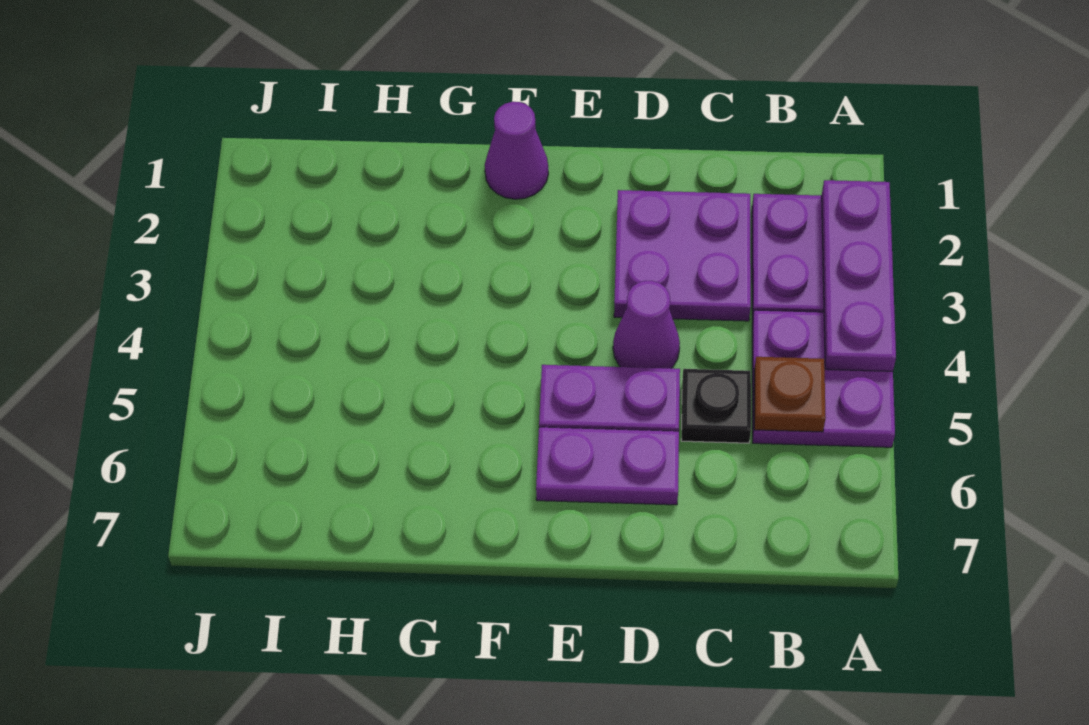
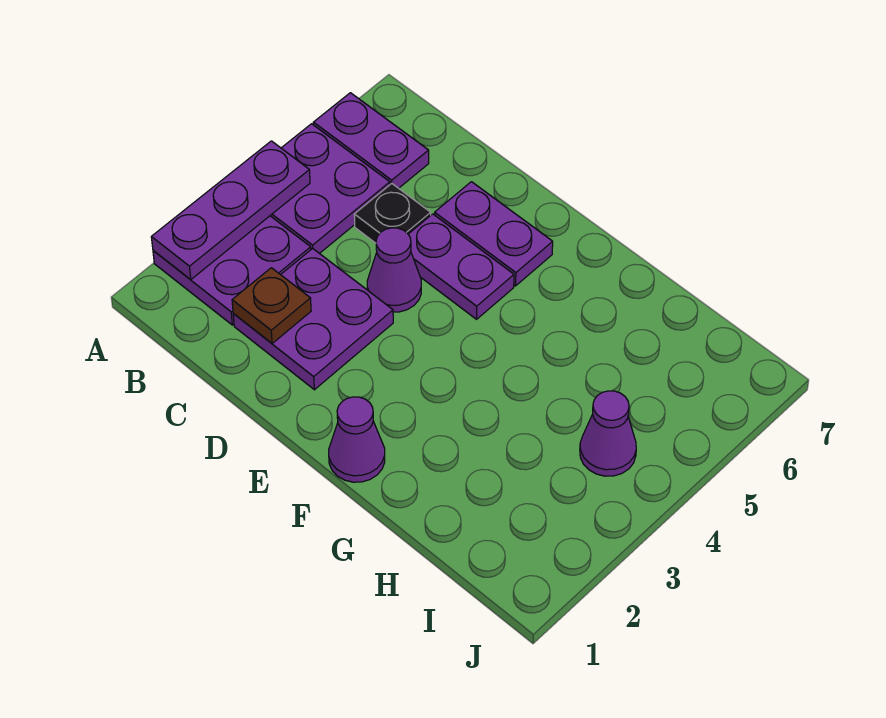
none -> purple 1x2 plate [313,93,429,188]
brown 1x1 plate [754,357,826,432] -> brown 1x1 plate moved to [232,268,311,344]
none -> purple 1x1 cone [580,391,636,476]

